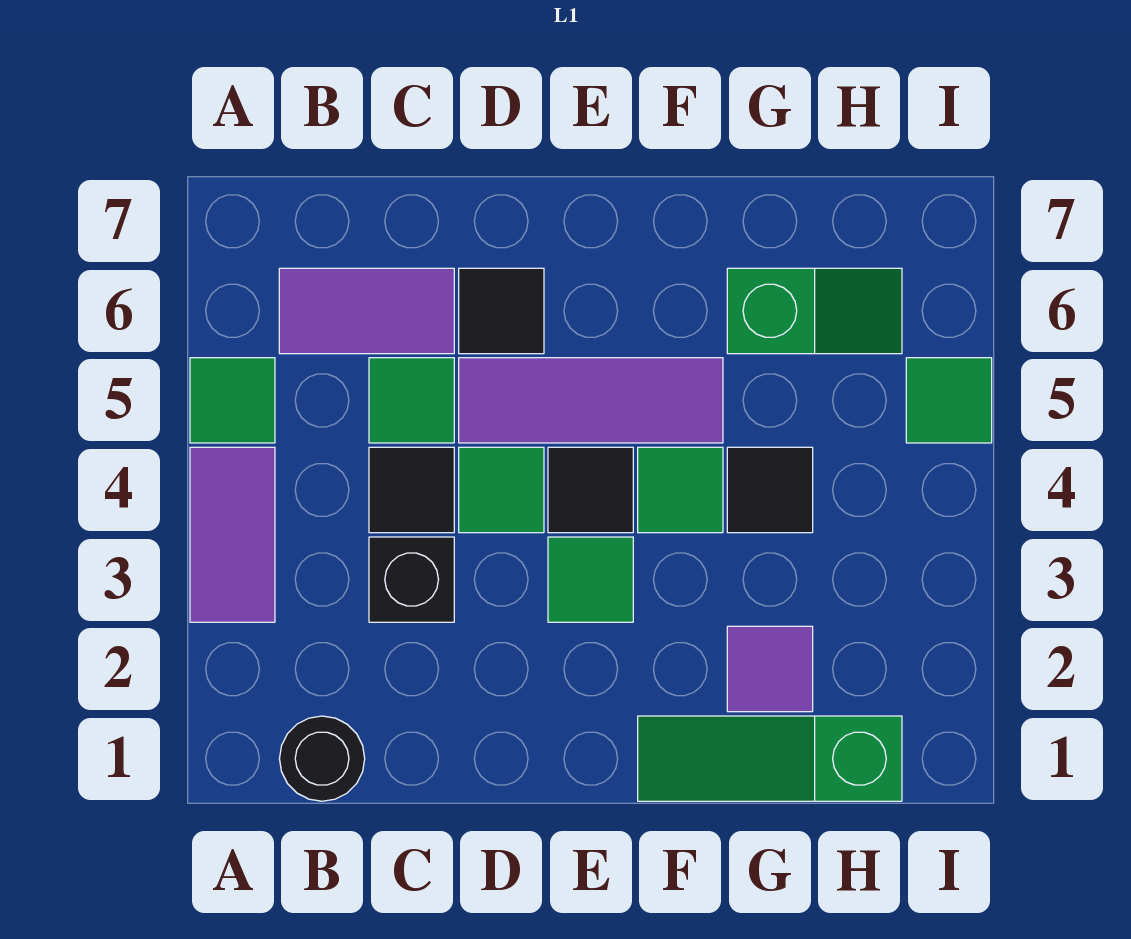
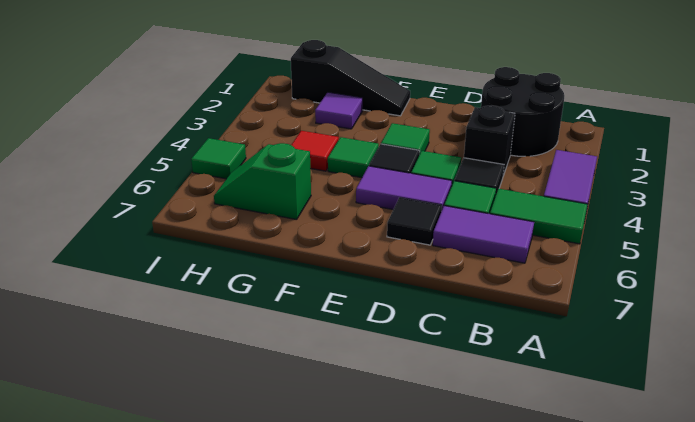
green 1x1 tile [190,358,275,443] -> green 1x2 tile [490,189,588,244]
black 1x1 round brick [279,716,365,801] -> black 2x2 round brick [481,67,564,156]
purple 1x3 tile [459,358,723,443] -> purple 1x2 tile [356,166,452,211]
green 1x3 slope [638,716,902,801] -> black 1x3 slope [291,40,410,116]
black 1x1 tile [727,447,813,533] -> red 1x1 tile [292,131,339,171]

